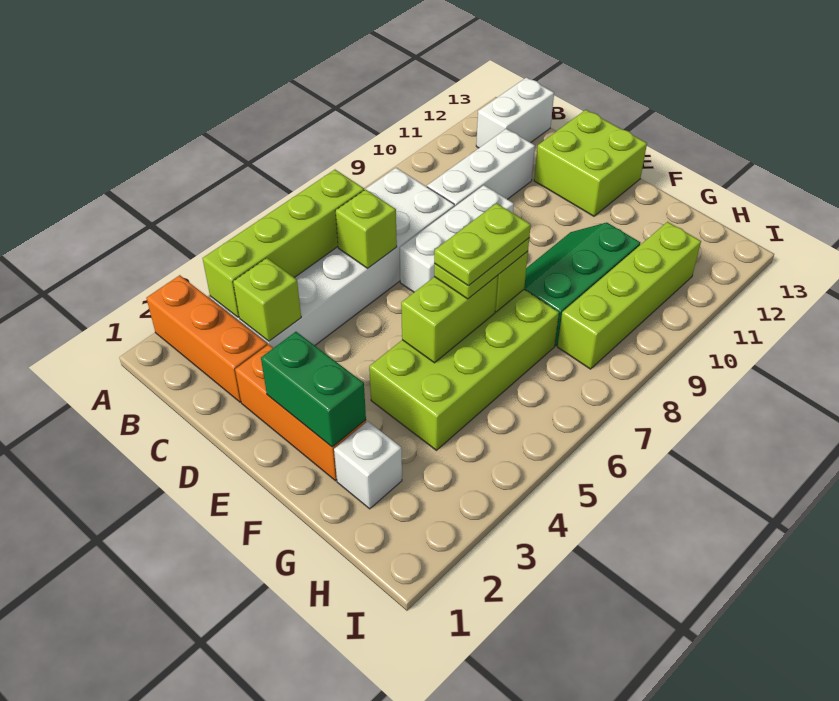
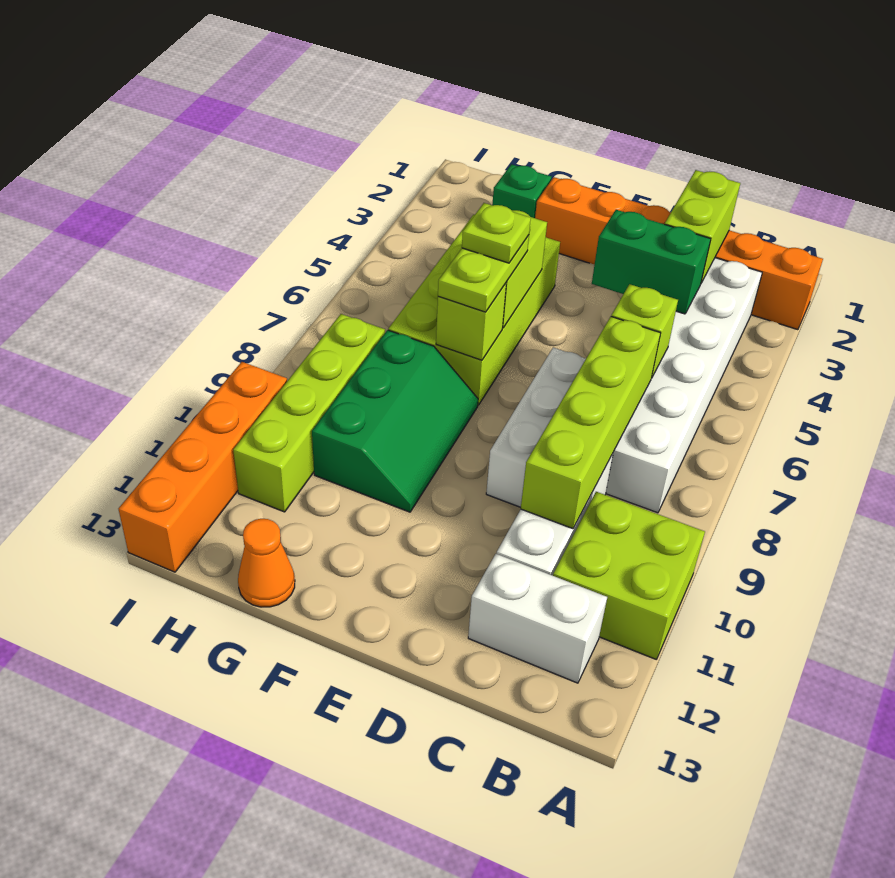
lime 1x4 brick [203,170,364,317] -> lime 1x4 brick moved to [521,317,660,529]
white 1x2 brick [476,77,554,148] -> white 1x2 brick turned to [468,554,607,683]
lime 1x1 brick [233,258,301,341] -> lime 1x2 brick [665,170,740,283]
lime 2x2 brick [534,110,647,216] -> lime 2x2 brick moved to [553,492,705,659]
green 1x2 brick [261,332,366,447] -> green 1x2 brick moved to [592,210,711,314]
lime 1x2 plate [434,203,531,286] -> lime 1x1 plate [462,203,531,263]
white 1x1 brick [334,421,402,509] -> green 1x1 brick [492,164,551,218]
none -> orange 1x1 cone [238,519,295,607]
none -> orange 1x4 brick [119,362,287,572]

